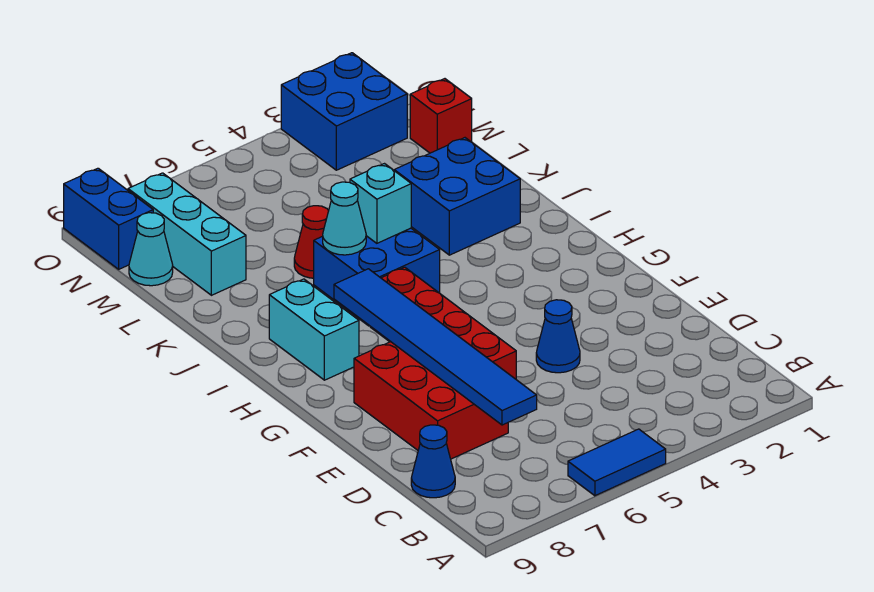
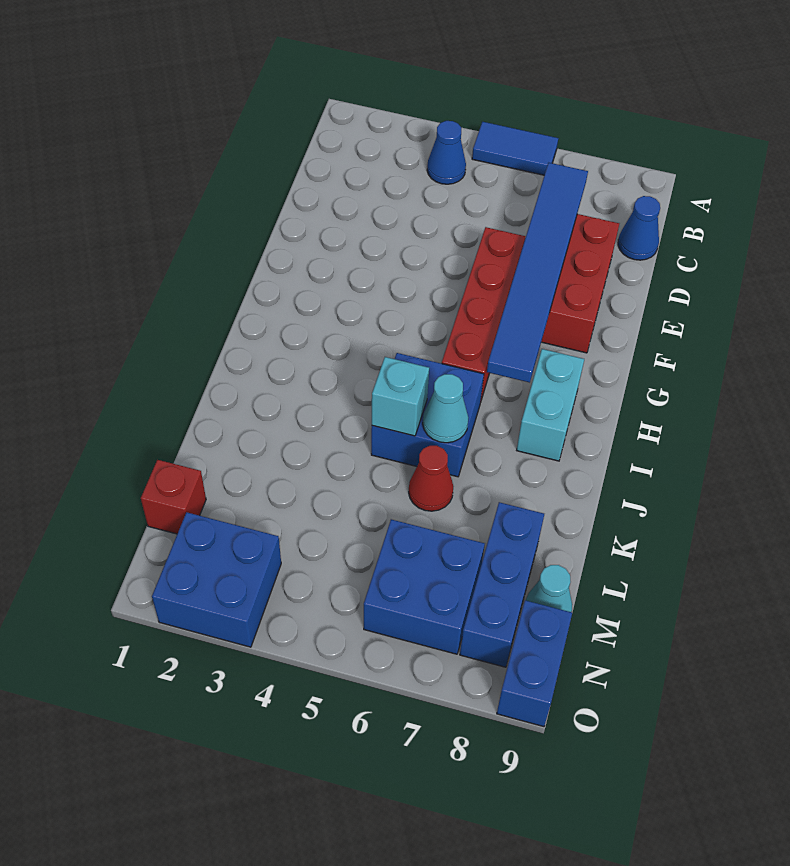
blue 1x1 cone [536,300,580,373] -> blue 1x1 cone moved to [427,121,466,184]
blue 2x2 brick [394,138,520,255] -> blue 2x2 brick moved to [364,519,485,654]
cyan 1x3 brick [128,173,246,295] -> blue 1x3 brick [460,502,544,667]

